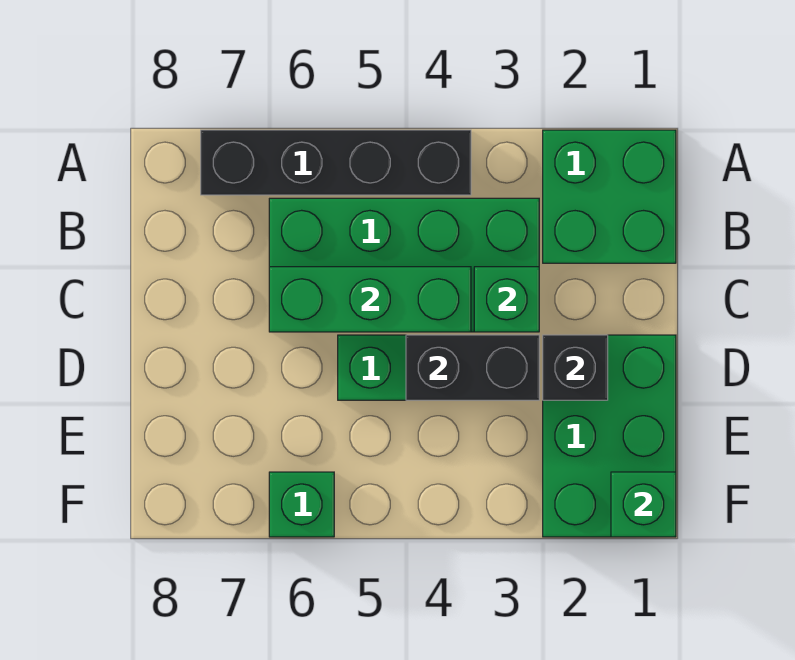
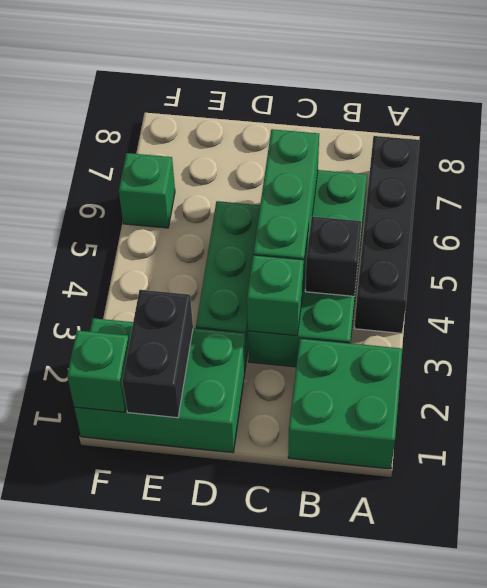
black 1x1 brick [543,335,608,400] -> black 1x1 brick moved to [305,216,361,296]
black 1x2 brick [406,335,539,400] -> black 1x2 brick moved to [122,290,193,418]

